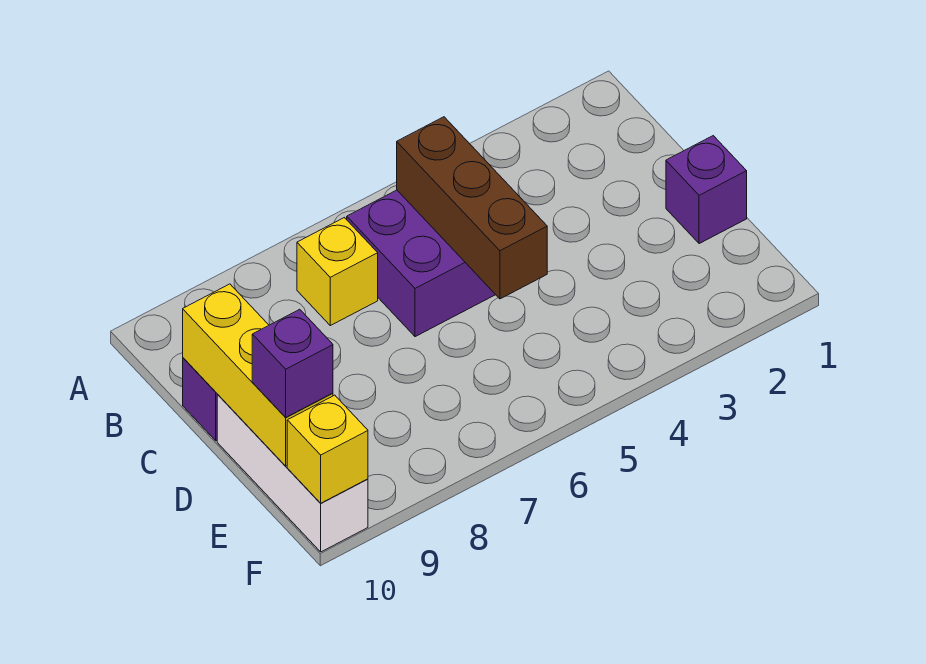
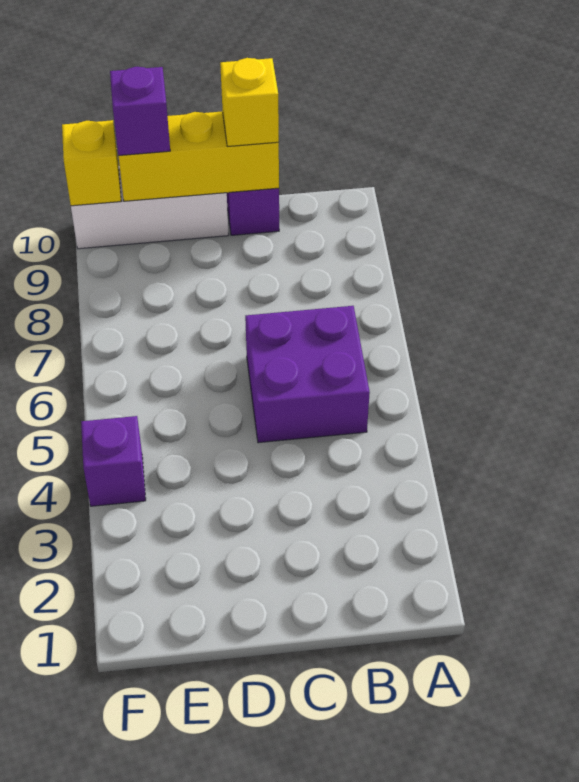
brown 1x3 brick [397,117,547,299] -> none
yellow 1x1 brick [297,218,378,326] -> yellow 1x1 brick moved to [220,58,279,146]
purple 1x1 brick [666,136,747,244] -> purple 1x1 brick moved to [81,416,146,506]

